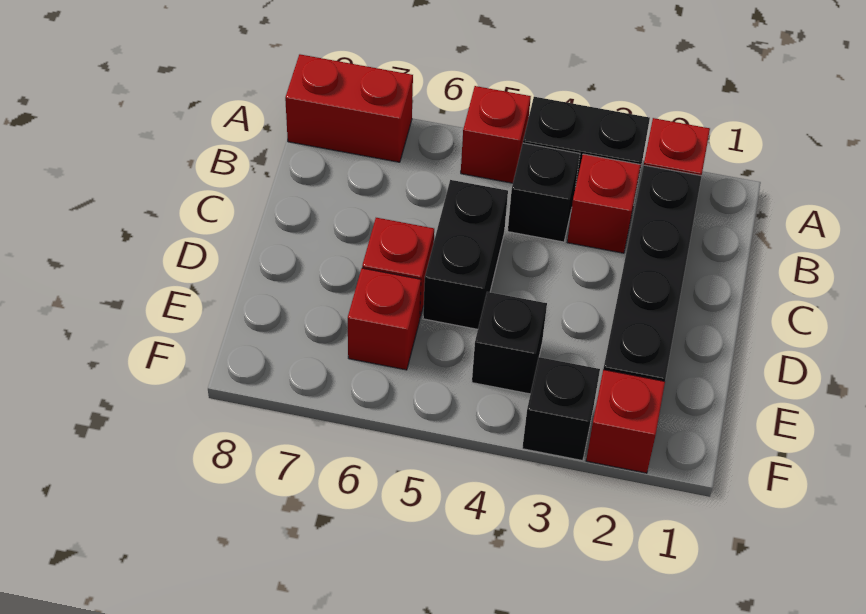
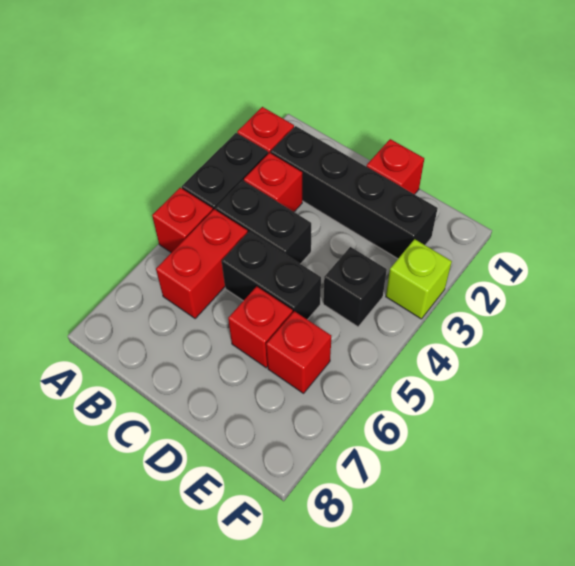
red 1x2 brick [285,54,413,162] -> red 1x2 brick moved to [156,209,248,319]
black 1x1 brick [508,143,580,242] -> black 1x2 brick [216,181,311,264]
red 1x1 brick [586,370,665,473] -> red 1x1 brick moved to [366,139,424,194]
black 1x1 brick [522,357,600,461] -> lime 1x1 brick [386,239,452,319]

